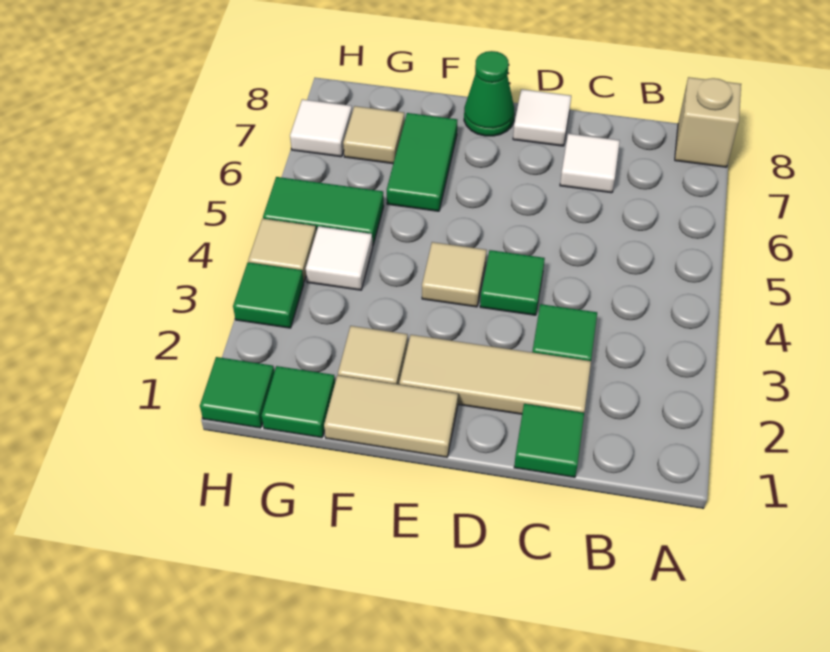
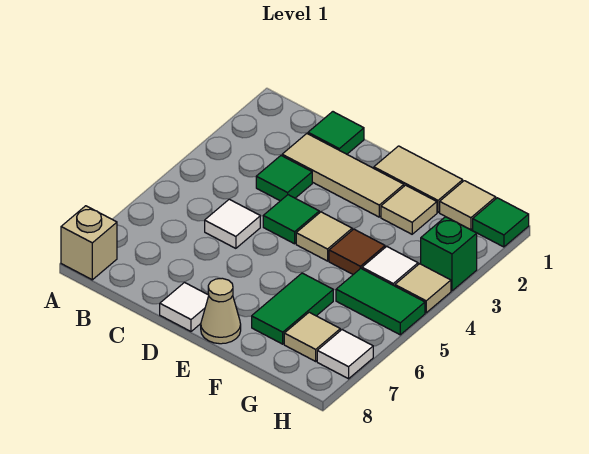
white 1x1 tile [560,134,620,193] -> white 1x1 tile moved to [205,199,260,248]
green 1x1 cone [464,51,515,136] -> tan 1x1 cone [201,278,241,344]
none -> brown 1x1 tile [329,229,385,274]
green 1x1 tile [262,366,335,438] -> tan 1x1 tile [440,181,496,230]
green 1x1 tile [233,262,304,328] -> green 1x1 brick [421,217,477,291]

